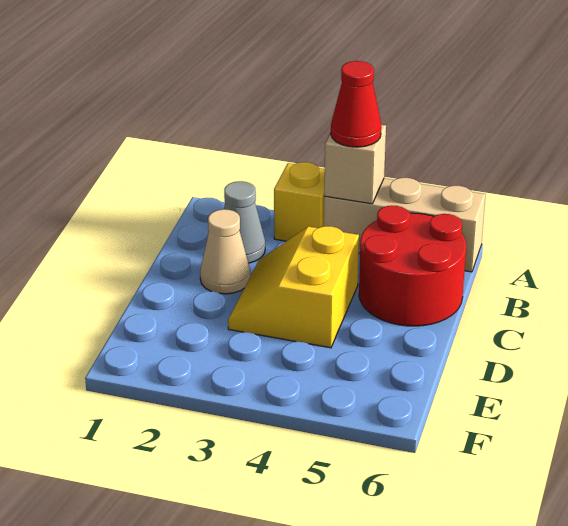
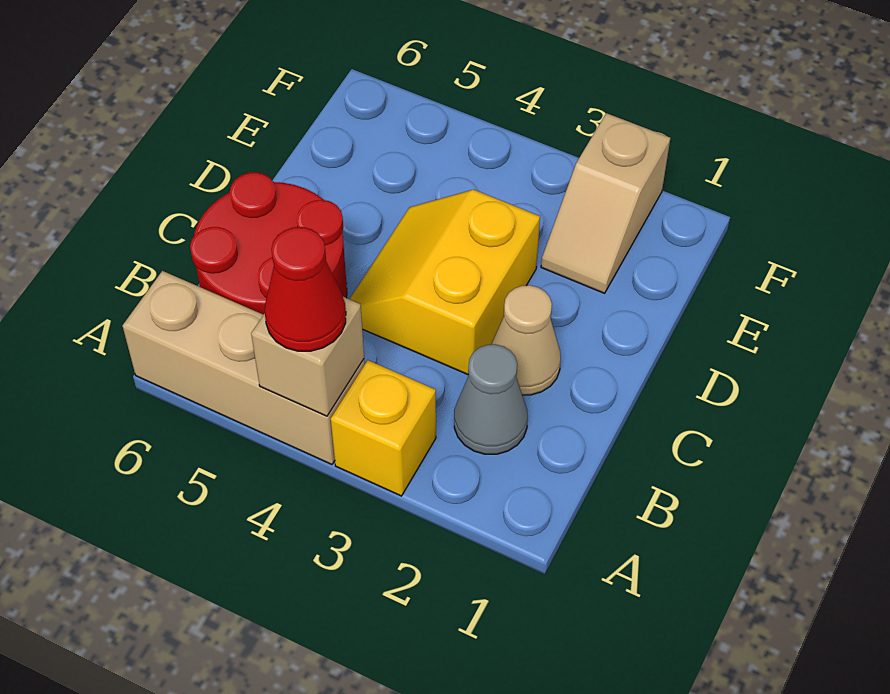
yellow 2x2 slope [228,226,359,348] -> yellow 2x2 slope turned to [350,190,540,374]
none -> tan 1x2 slope [541,113,670,293]

